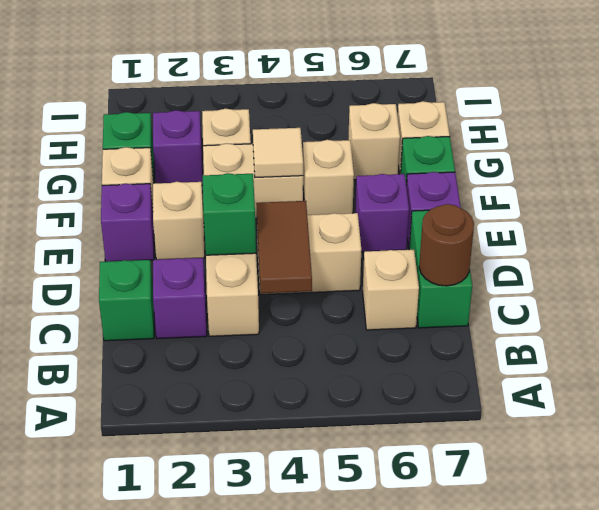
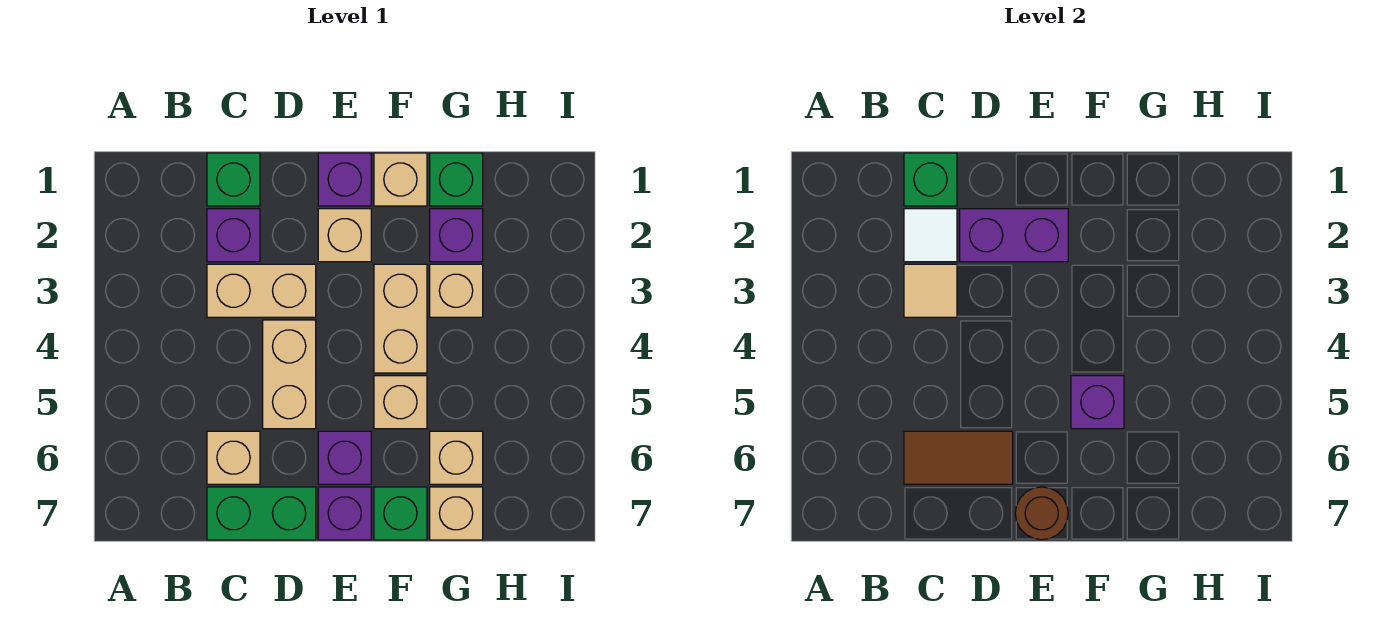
none -> white 1x1 tile [904,209,957,262]
brown 1x2 tile [256,201,312,293] -> brown 1x2 tile moved to [904,431,1013,484]
brown 1x1 round brick [419,204,474,286] -> brown 1x1 round brick moved to [1015,487,1068,540]
none -> purple 1x2 brick [960,209,1068,262]
green 1x1 brick [202,173,256,255] -> green 1x1 brick moved to [904,153,957,206]
tan 1x1 tile [253,128,303,177] -> tan 1x1 tile moved to [904,264,957,317]
none -> purple 1x1 brick [1071,376,1124,429]

